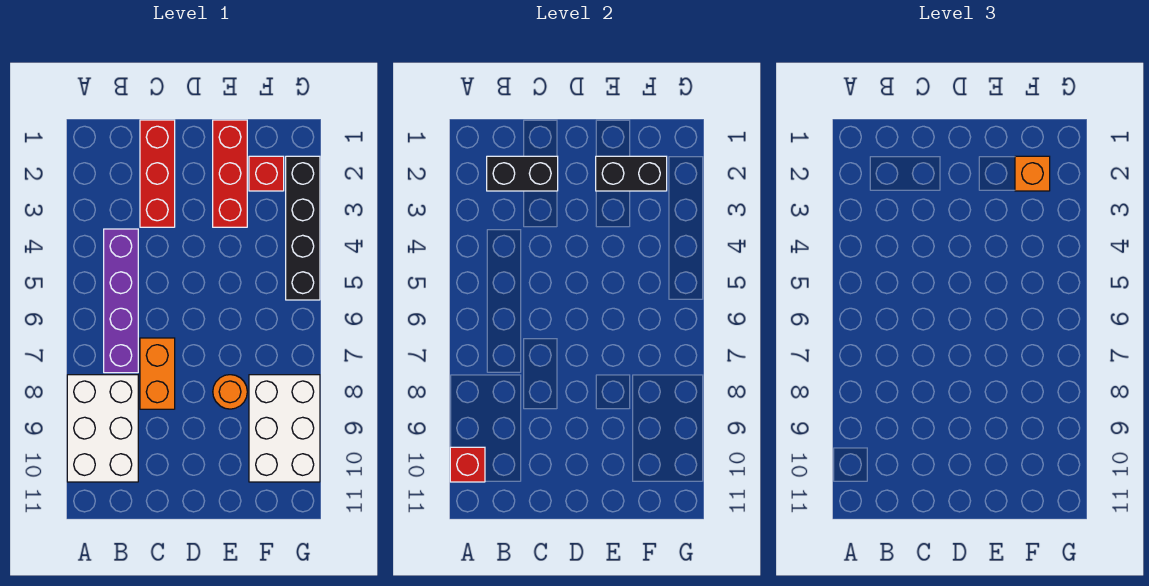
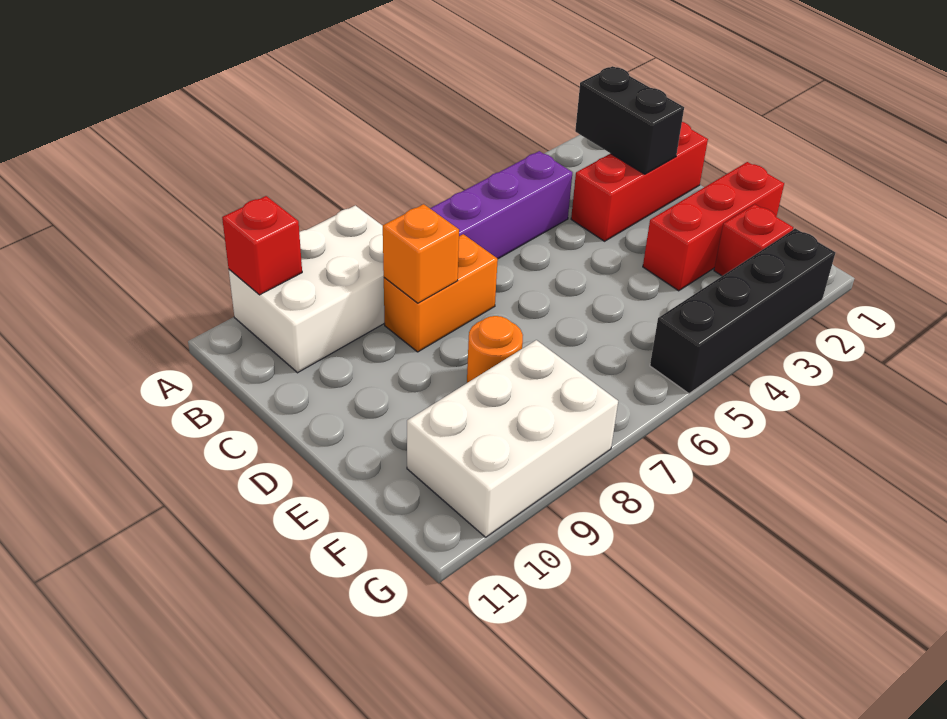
black 1x2 brick [596,156,667,191] -> none
orange 1x1 brick [1015,156,1050,191] -> orange 1x1 brick moved to [383,204,459,303]

